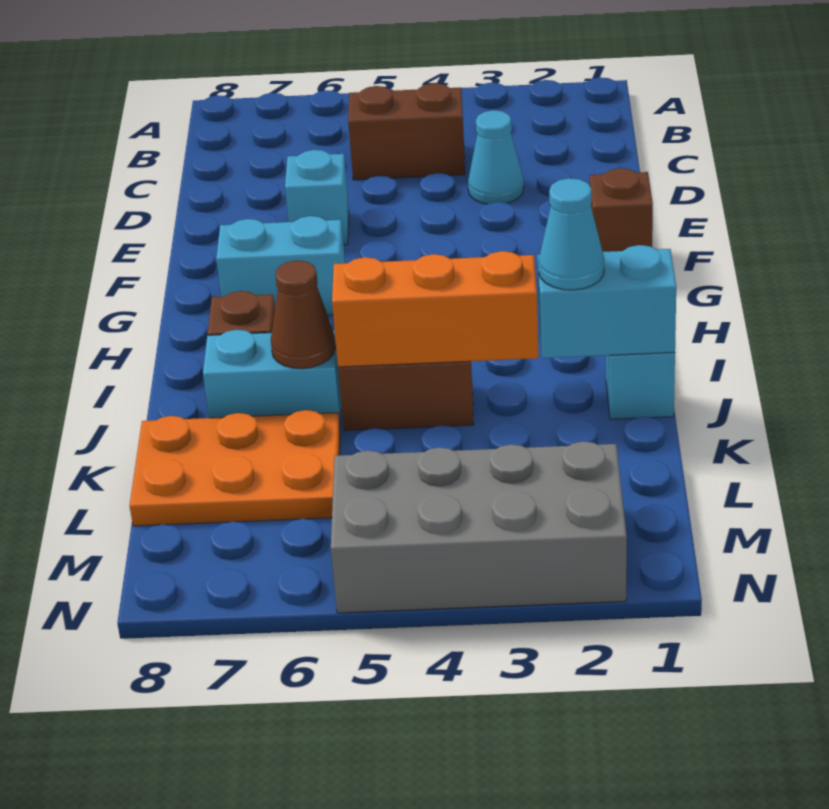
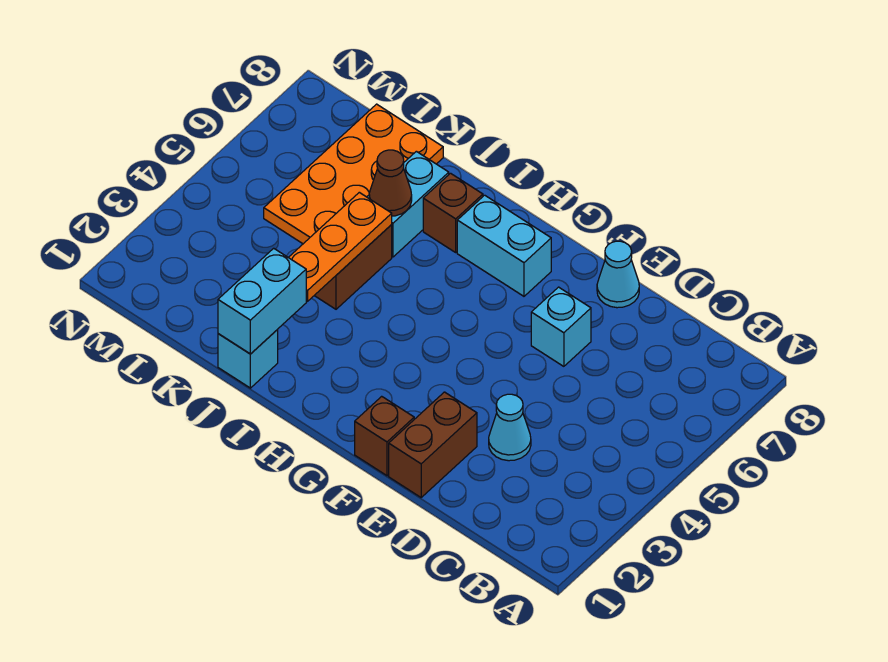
brown 1x2 brick [348,83,465,180] -> brown 1x2 brick moved to [389,392,477,497]
cyan 1x2 brick [216,216,345,315] -> cyan 1x2 brick turned to [457,195,551,296]
cyan 1x1 cone [539,178,604,290] -> cyan 1x1 cone moved to [597,241,639,308]
orange 1x3 brick [332,251,539,367] -> orange 1x3 plate [288,192,392,301]
orange 2x3 plate [130,410,341,526] -> orange 2x4 plate [264,104,443,244]
grey 2x4 brick [331,441,627,613] -> none

